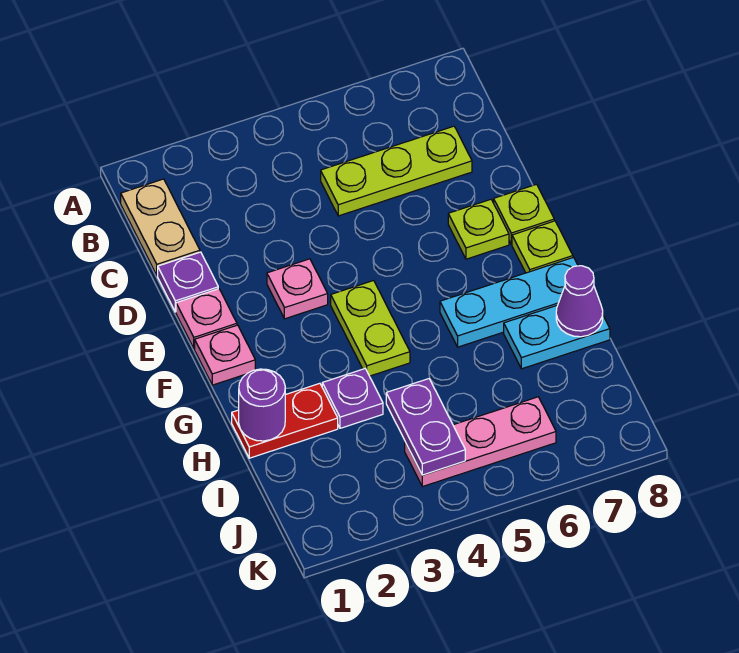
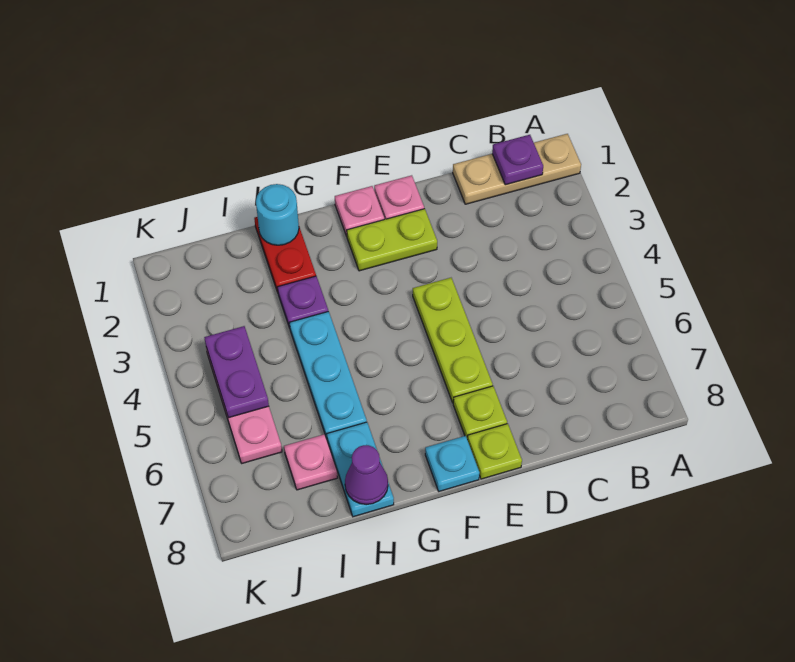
tan 1x2 plate [121,179,200,275] -> tan 1x3 plate [453,134,581,204]
lime 1x3 plate [321,126,472,216] -> lime 1x3 plate moved to [413,278,493,403]
purple 1x1 plate [158,252,218,312] -> purple 1x1 plate moved to [492,135,543,185]
pink 1x1 plate [267,259,328,319] -> pink 1x1 plate moved to [284,434,337,490]
lime 1x2 plate [331,281,410,376] -> lime 1x2 plate moved to [347,209,437,271]
lime 1x1 plate [512,221,573,273] -> cyan 1x1 plate [425,436,479,491]
cyan 1x3 plate [440,257,578,347] -> cyan 1x3 plate moved to [289,311,367,439]
purple 1x1 round brick [239,369,285,441] -> cyan 1x1 round brick [256,184,299,245]
purple 1x2 plate [386,379,465,475] -> purple 1x2 plate turned to [204,326,269,418]

